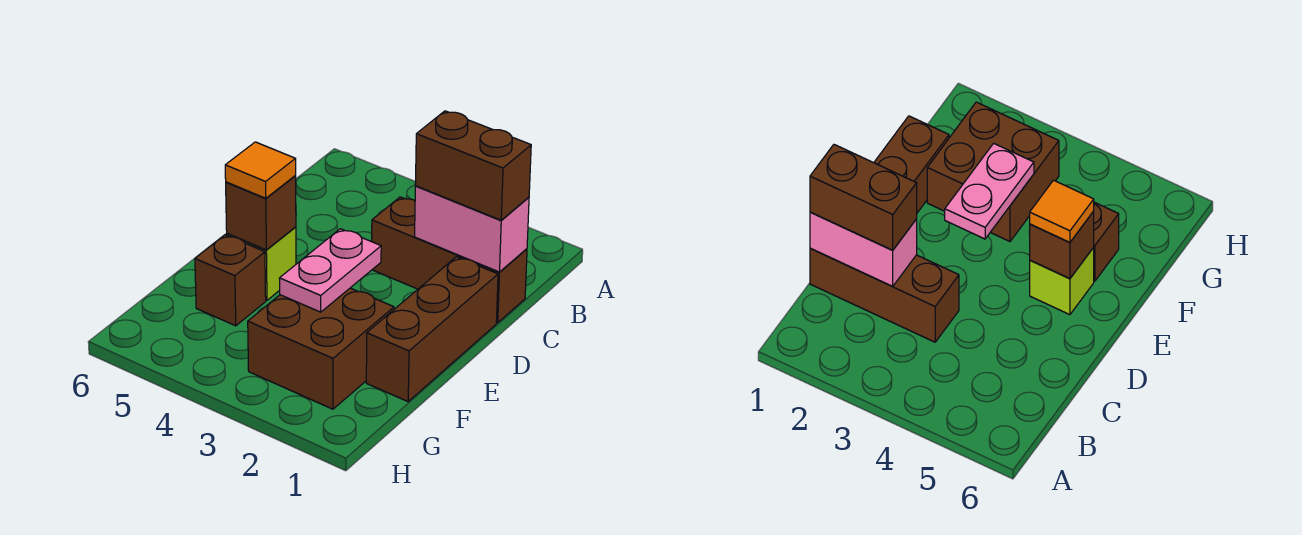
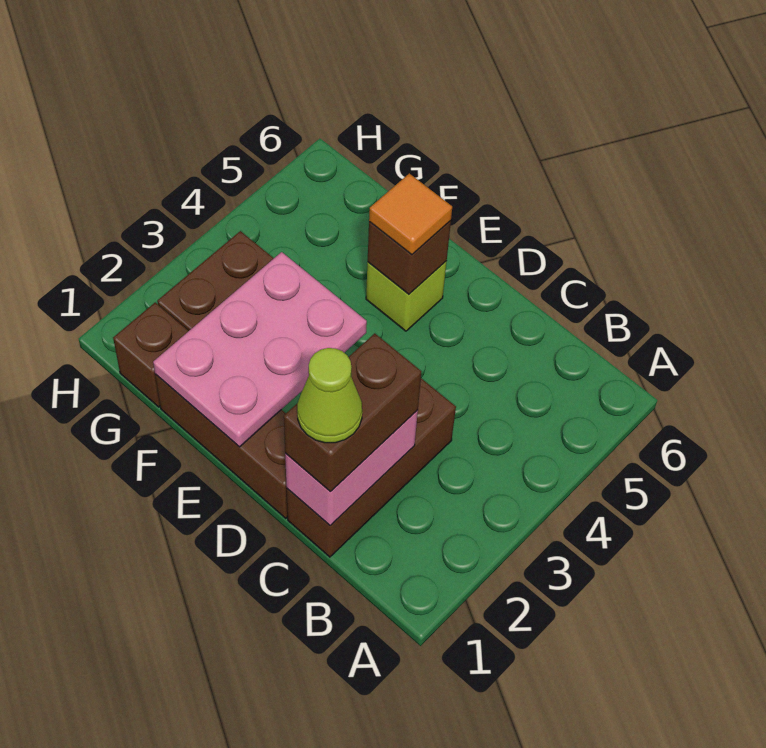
none -> lime 1x1 cone [297,348,362,443]
pink 1x2 plate [279,229,381,312] -> pink 2x3 plate [153,252,367,447]
brown 1x1 brick [195,235,266,326] -> brown 1x1 brick moved to [113,303,188,407]

